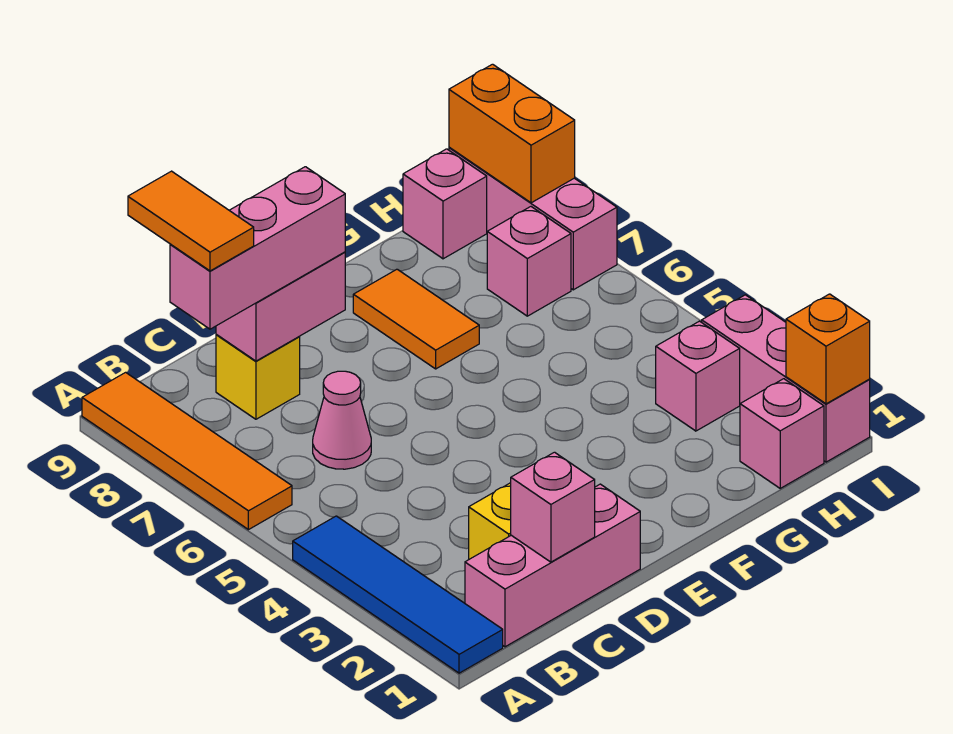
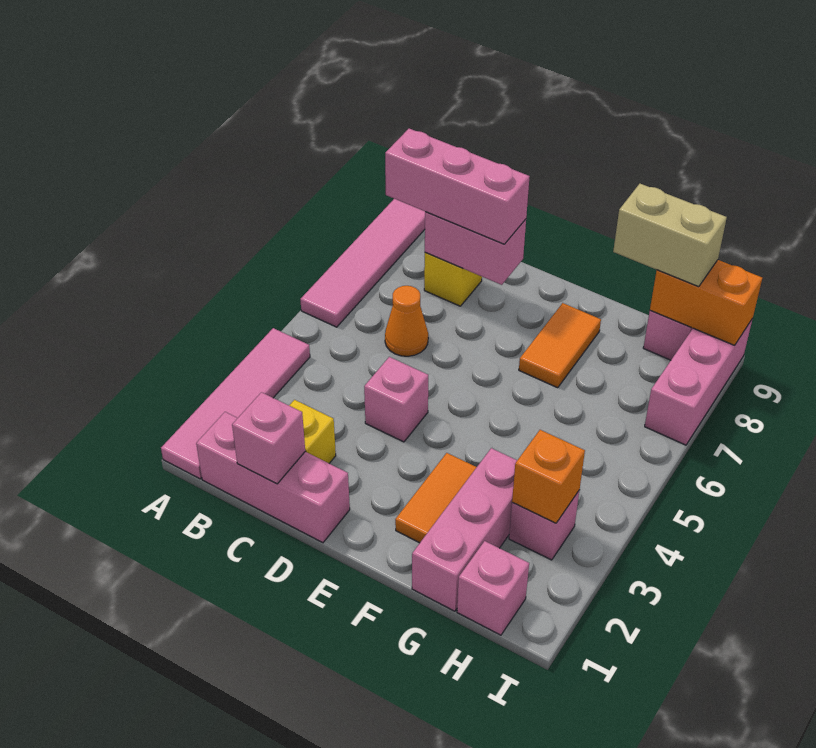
blue 1x4 tile [293,516,503,673] -> pink 1x4 tile [161,328,310,479]
orange 1x4 tile [82,372,292,530] -> pink 1x4 tile [300,199,425,327]
orange 1x2 tile [128,171,254,271] -> orange 1x2 tile moved to [395,453,477,543]
pink 1x1 cone [313,371,371,469] -> orange 1x1 cone [385,286,428,356]
none -> tan 1x2 brick [613,184,727,287]
pink 1x1 brick [487,207,571,316] -> pink 1x1 brick moved to [364,357,428,442]
pink 1x3 brick [702,295,870,462] -> pink 1x3 brick moved to [412,448,517,611]
orange 1x1 brick [786,294,870,404] -> orange 1x1 brick moved to [512,430,585,523]
orange 1x2 brick [449,64,575,203] -> orange 1x2 brick turned to [650,260,762,345]

